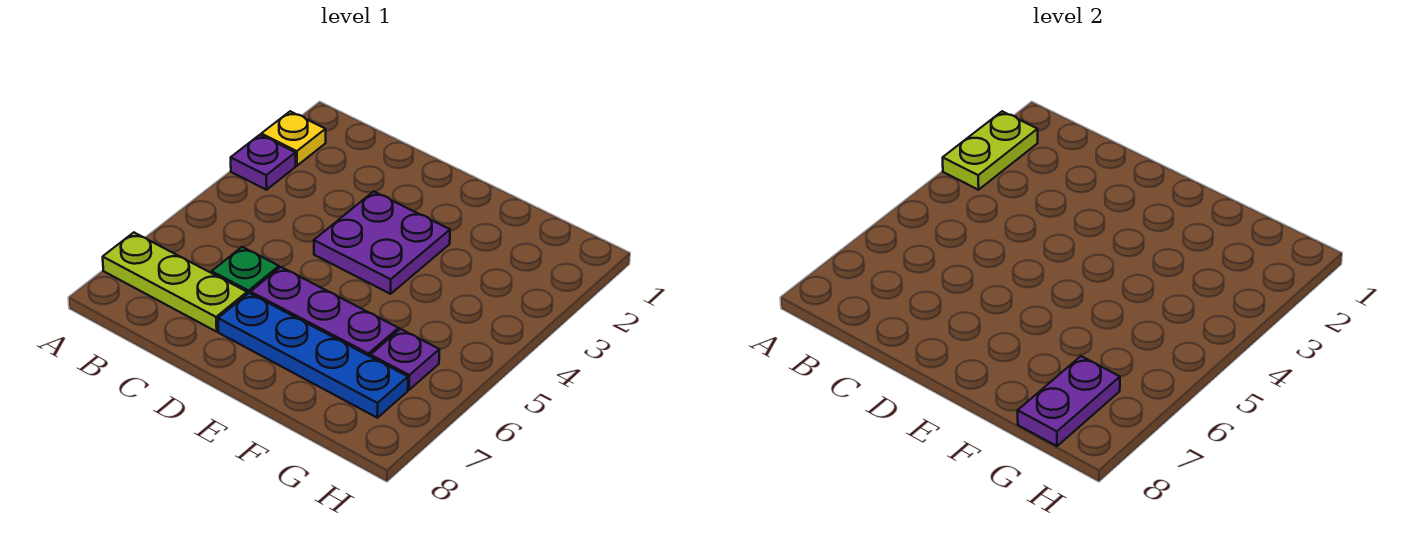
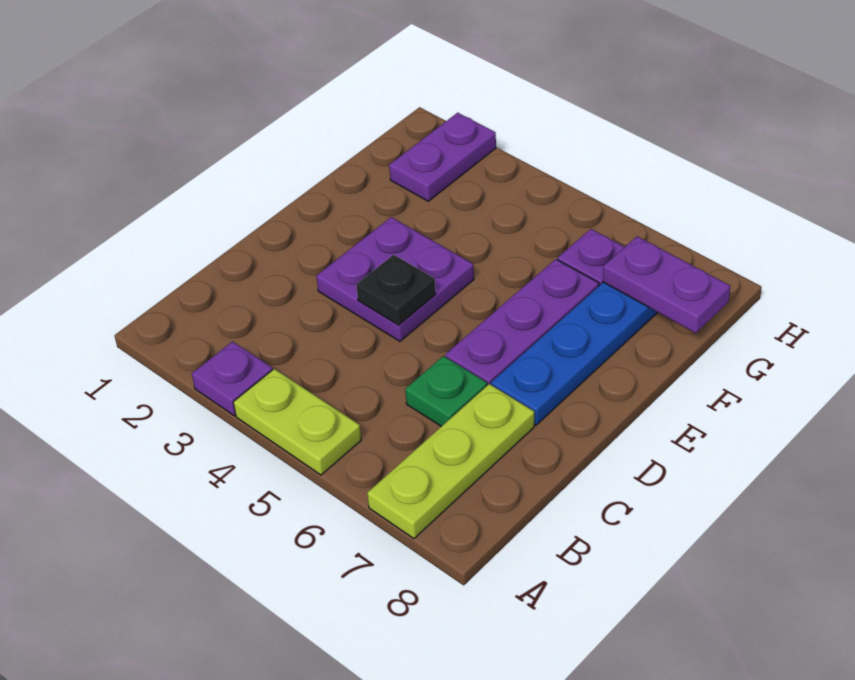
yellow 1x1 plate [261,111,326,166] -> none
lime 1x2 plate [943,111,1038,190] -> lime 1x2 plate moved to [233,369,361,475]
none -> black 1x1 plate [356,255,436,325]
none -> purple 1x2 plate [389,113,496,201]

